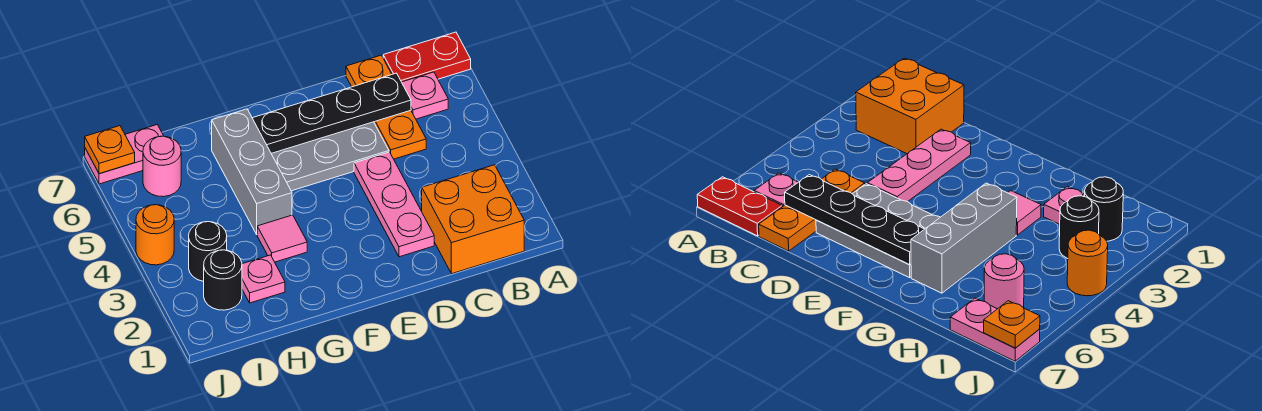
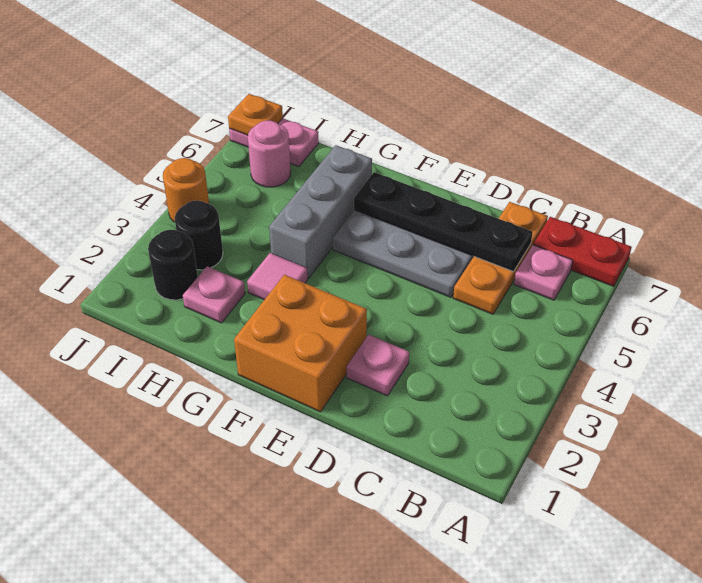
orange 2x2 brick [422,165,524,274] -> orange 2x2 brick moved to [234,275,367,412]
pink 1x3 plate [354,152,434,257] -> pink 1x1 plate [347,335,409,396]

